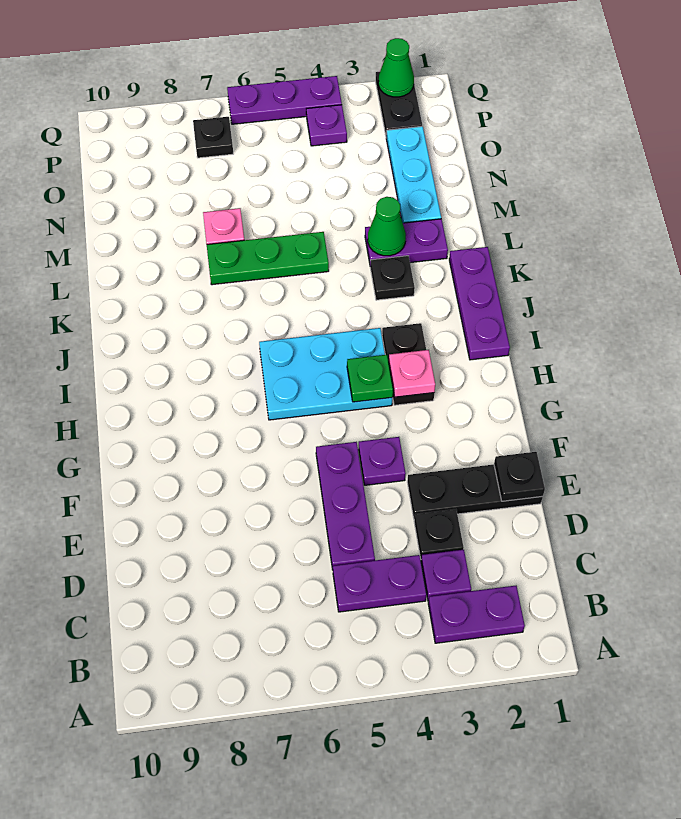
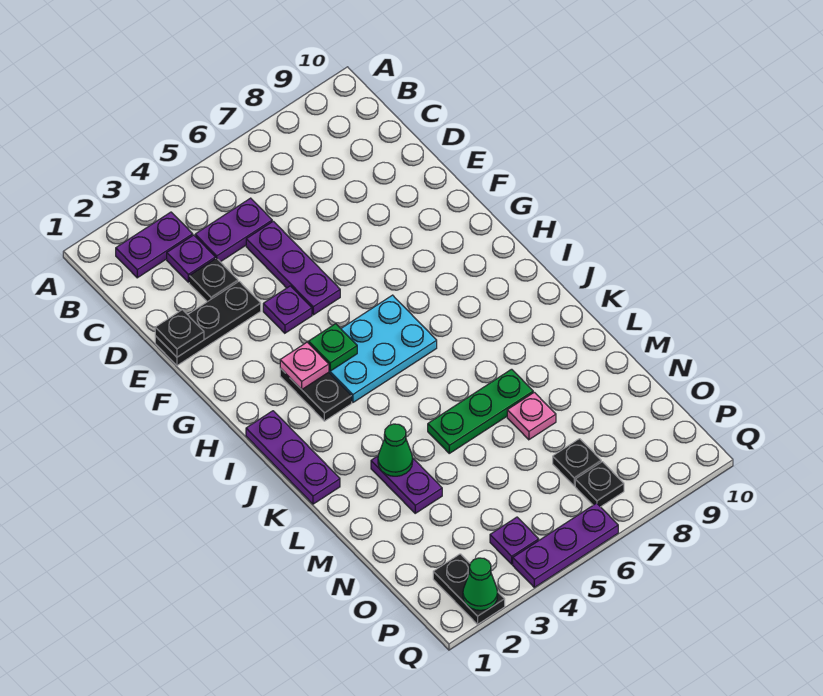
black 1x1 plate [370,256,415,300] -> black 1x1 plate moved to [553,439,601,486]
purple 1x2 plate [365,219,448,267] -> purple 1x2 plate turned to [371,456,442,513]
cyan 1x3 plate [386,126,441,223] -> none

